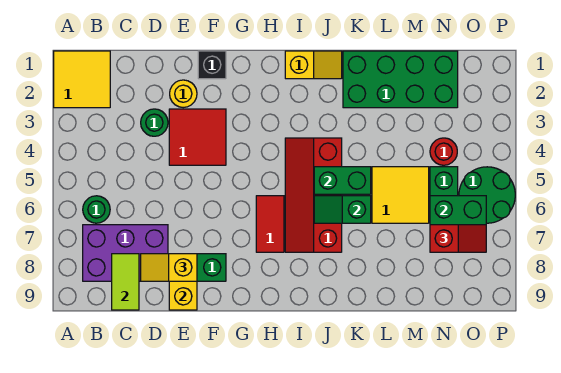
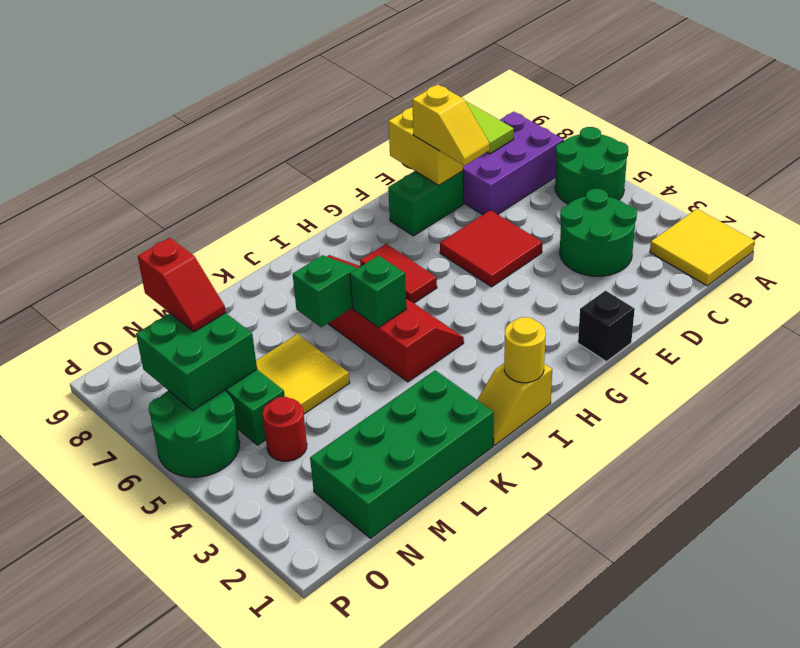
green 1x1 round brick [83,196,110,223] -> green 2x2 round brick [555,127,628,204]
green 1x1 round brick [141,109,168,136] -> green 2x2 round brick [560,189,637,276]
yellow 1x2 slope [141,254,197,281] -> yellow 1x2 slope turned to [412,85,490,166]
yellow 1x1 round brick [170,80,197,108] -> yellow 1x1 round brick moved to [504,317,546,383]
red 2x2 tile [169,109,226,165] -> red 2x2 tile moved to [440,210,542,287]
green 1x2 brick [314,167,371,194] -> green 1x1 brick [350,255,407,327]
red 1x2 slope [430,225,486,252] -> red 1x2 slope turned to [138,238,226,332]

